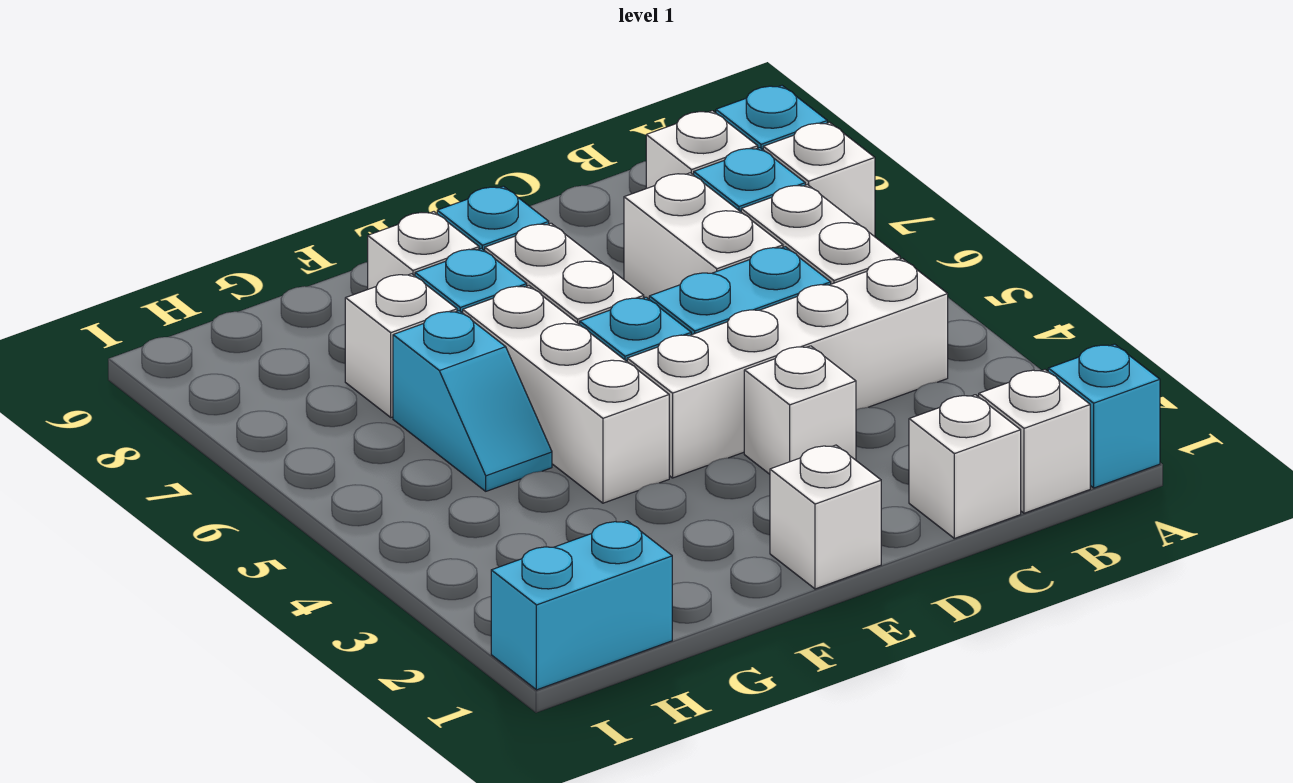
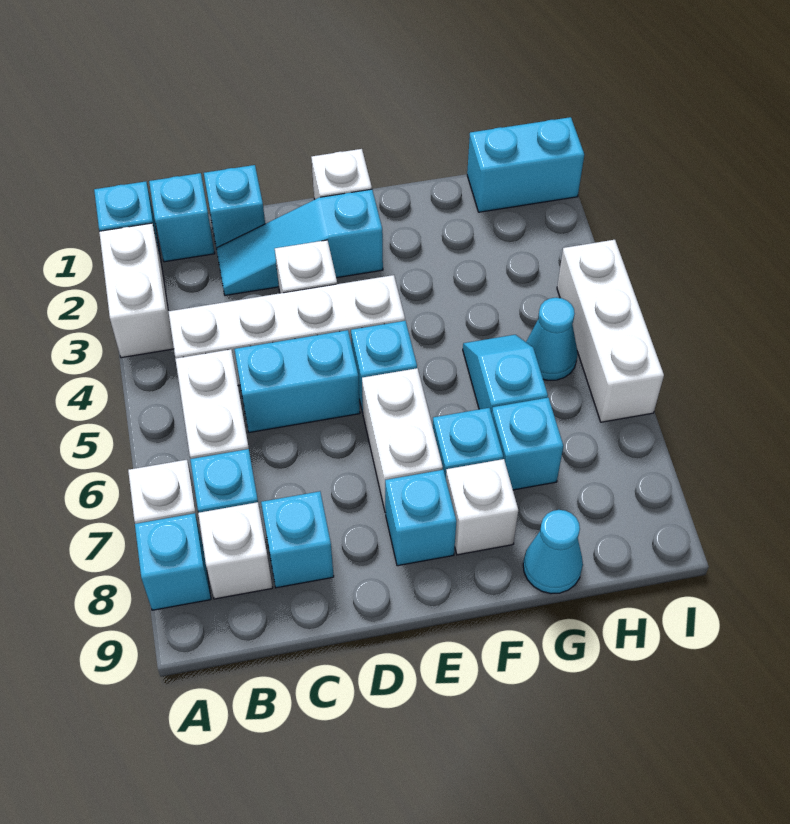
white 1x1 brick [979,370,1090,513] -> cyan 1x1 brick [149,173,215,262]
white 1x1 brick [909,395,1021,538] -> cyan 1x1 brick [204,165,265,248]
none -> cyan 1x3 slope [216,189,383,295]
white 1x2 brick [624,173,783,299] -> white 1x2 brick moved to [99,223,174,358]
none -> cyan 1x1 brick [261,491,334,588]
white 1x3 brick [463,286,669,503] -> white 1x3 brick moved to [557,240,664,422]
white 1x1 brick [345,274,457,417] -> cyan 1x1 brick [492,398,563,490]
none -> cyan 1x1 cone [523,510,583,594]
none -> cyan 1x1 cone [526,298,578,380]

